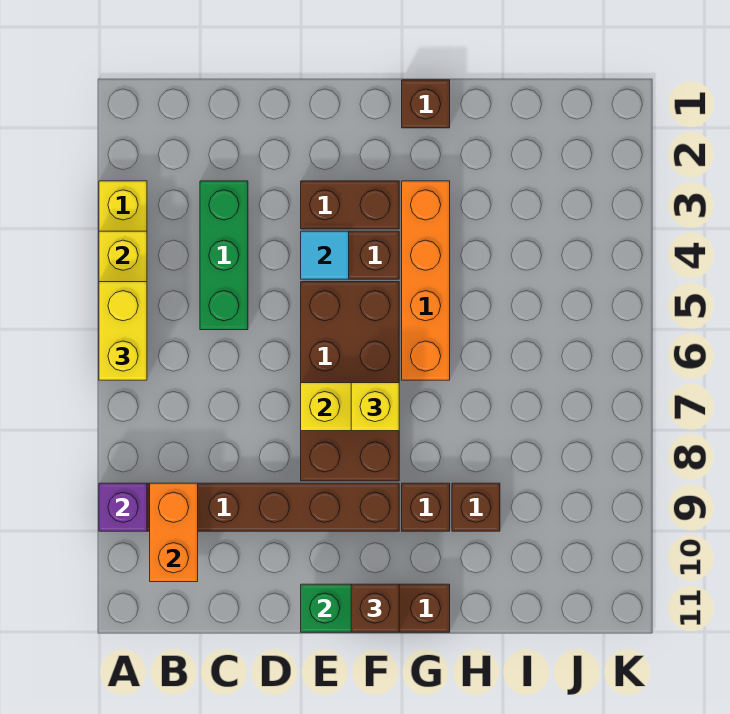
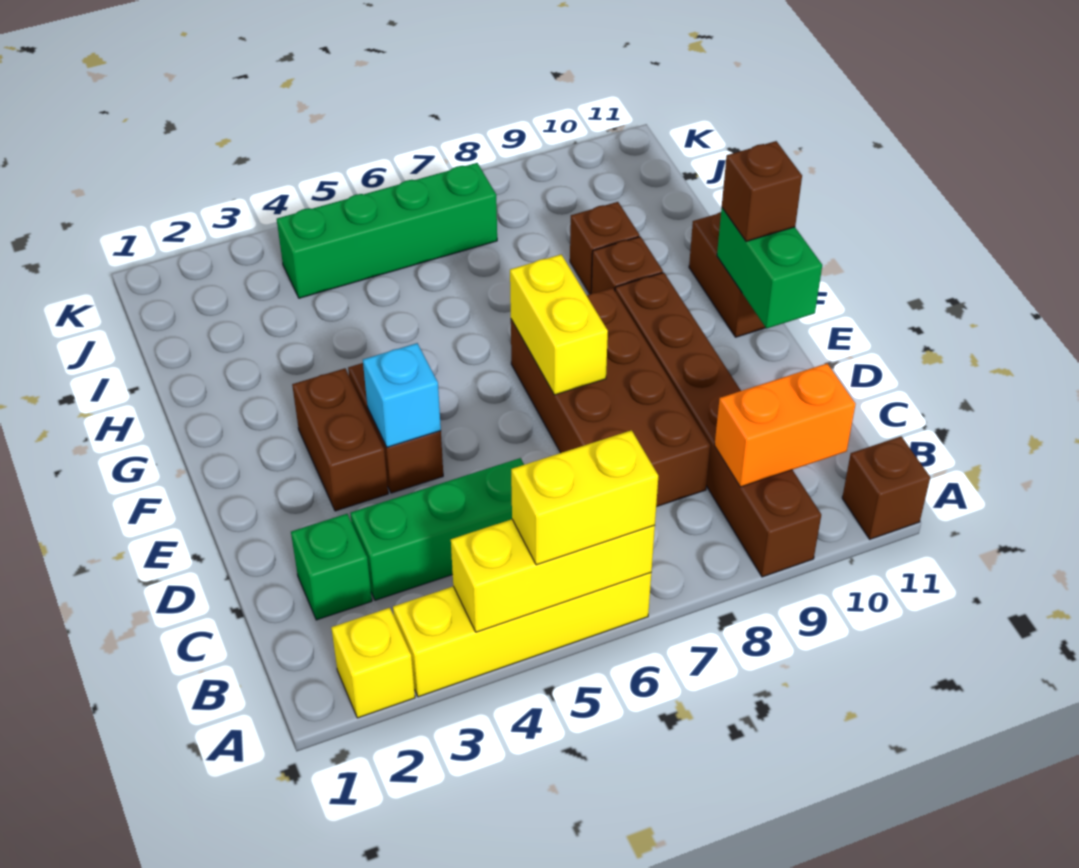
purple 1x1 brick [99,483,147,531] -> none
none -> green 1x1 brick [291,514,372,620]
cyan 1x1 tile [301,231,349,279] -> cyan 1x1 brick [363,343,441,447]
brown 2x4 brick [301,282,399,481] -> brown 2x4 brick turned to [511,288,711,507]
yellow 1x1 brick [351,383,399,431] -> yellow 1x1 brick moved to [331,608,415,718]
brown 1x1 brick [402,80,450,128] -> brown 1x1 brick moved to [842,436,930,539]
orange 1x4 brick [402,181,450,380] -> none
none -> green 1x4 brick [277,163,497,298]

